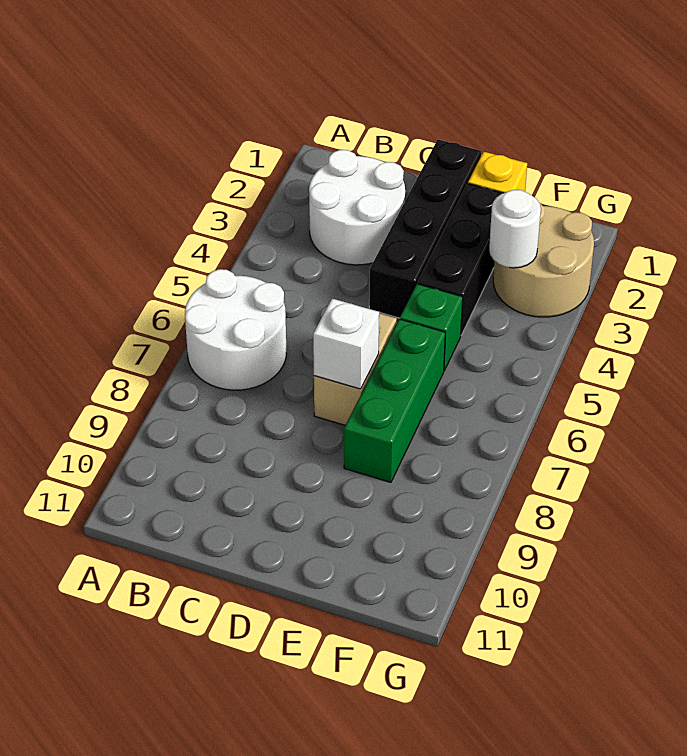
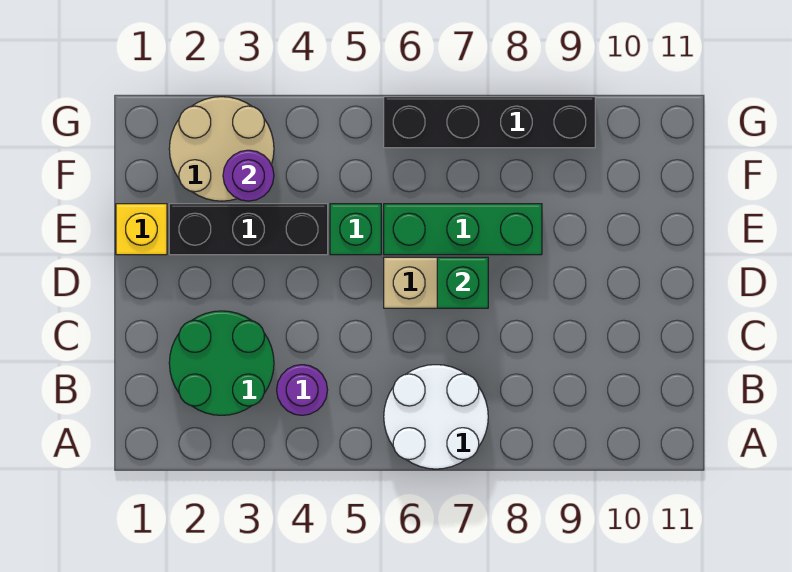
white 2x2 round brick [309,150,405,265] -> green 2x2 round brick [169,311,274,415]
none -> purple 1x1 round brick [277,365,328,415]
black 1x4 brick [369,140,481,318] -> black 1x4 brick moved to [384,97,595,148]
white 1x1 brick [313,299,379,389] -> green 1x1 brick [437,257,488,308]
white 1x1 round brick [489,190,541,268] -> purple 1x1 round brick [223,150,274,201]

